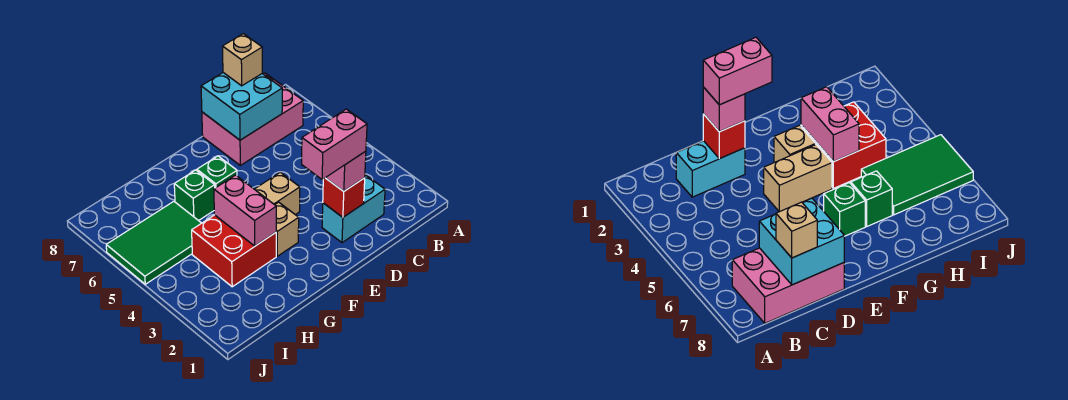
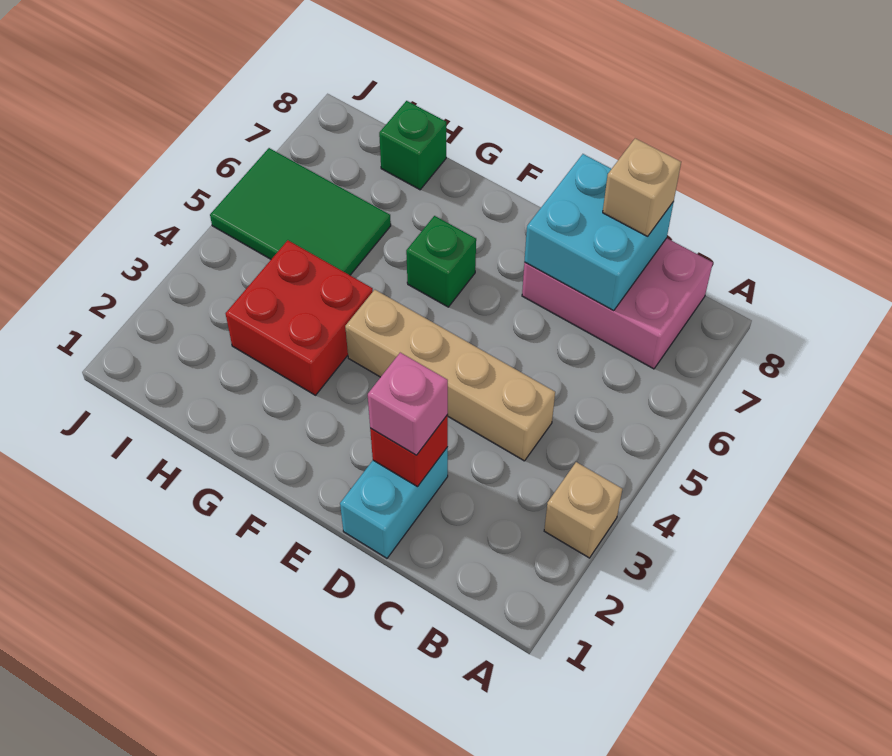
cyan 1x2 brick [322,175,385,243] -> cyan 1x2 brick turned to [340,447,448,558]
pink 1x2 brick [302,109,367,180] -> none
tan 1x2 brick [255,172,300,215] -> tan 1x4 brick [345,290,555,461]
tan 1x1 brick [275,202,299,256] -> tan 1x1 brick moved to [544,462,622,558]
pink 1x2 brick [214,175,276,246] -> none
green 1x1 brick [174,170,215,221] -> green 1x1 brick moved to [379,101,446,190]

